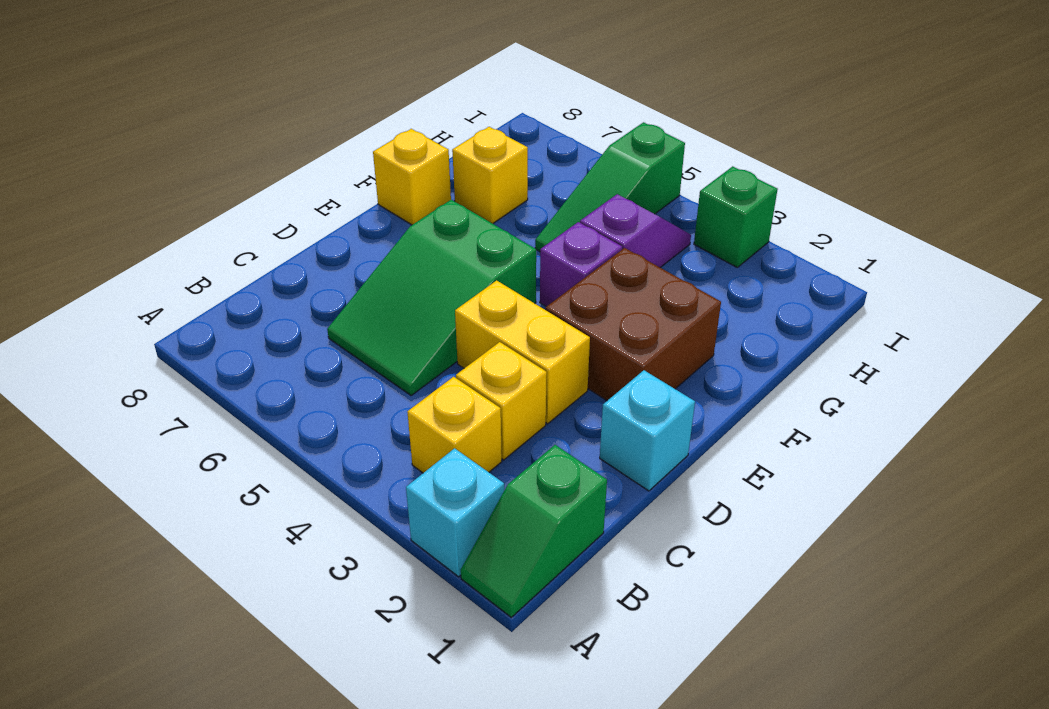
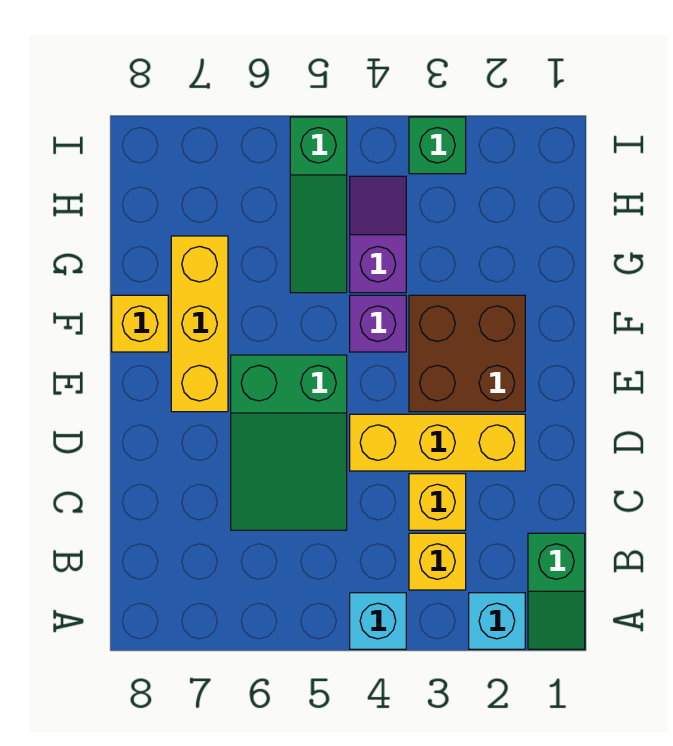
cyan 1x1 brick [600,370,695,491] -> cyan 1x1 brick moved to [350,593,406,649]
yellow 1x2 brick [455,280,590,424] -> yellow 1x3 brick [350,414,525,471]
yellow 1x1 brick [452,127,528,224] -> yellow 1x3 brick [171,236,228,412]

